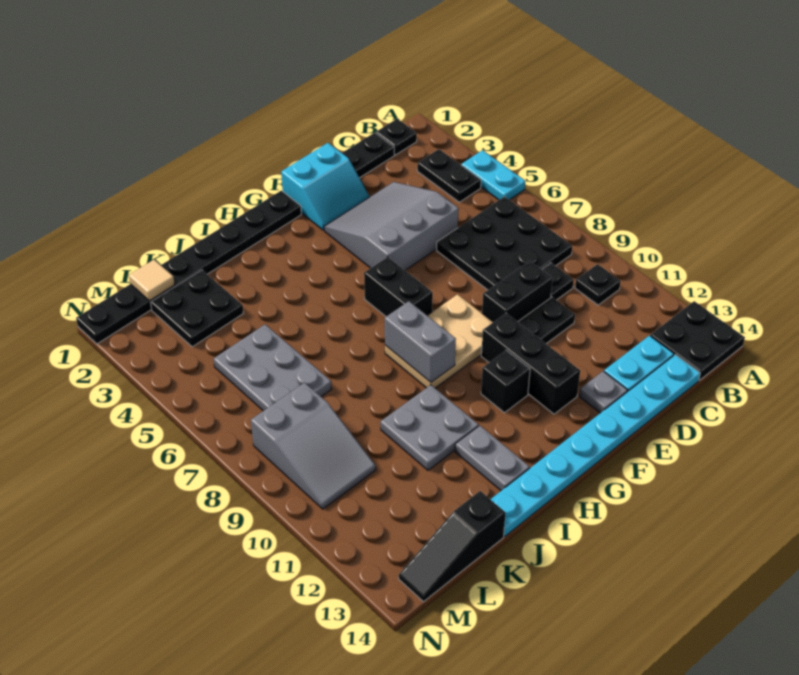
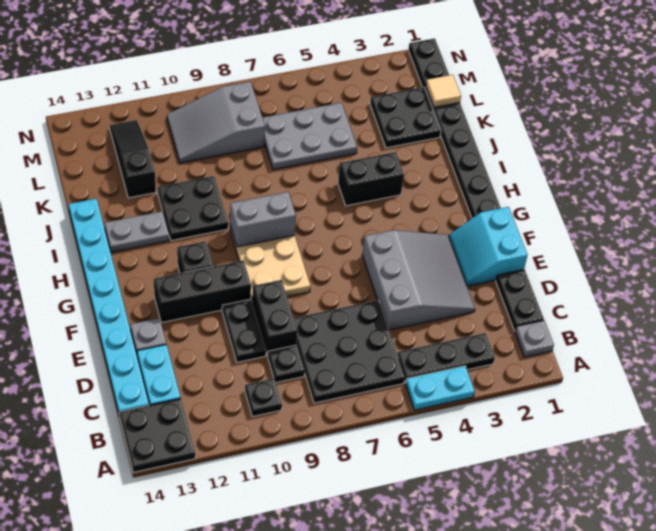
black 1x1 plate [376,119,417,155] -> grey 1x1 plate [515,320,554,357]
black 1x2 plate [417,149,481,202] -> black 1x3 plate [397,333,495,383]
black 1x2 brick [364,257,433,316] -> black 1x2 brick moved to [338,152,404,206]
grey 2x2 plate [380,385,479,470] -> black 2x2 plate [157,176,228,241]
black 1x3 slope [399,491,506,602] -> black 1x3 slope moved to [110,120,156,198]

